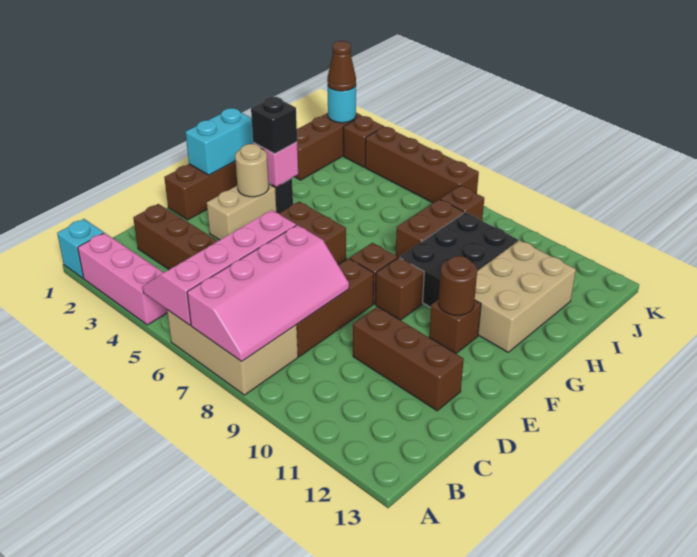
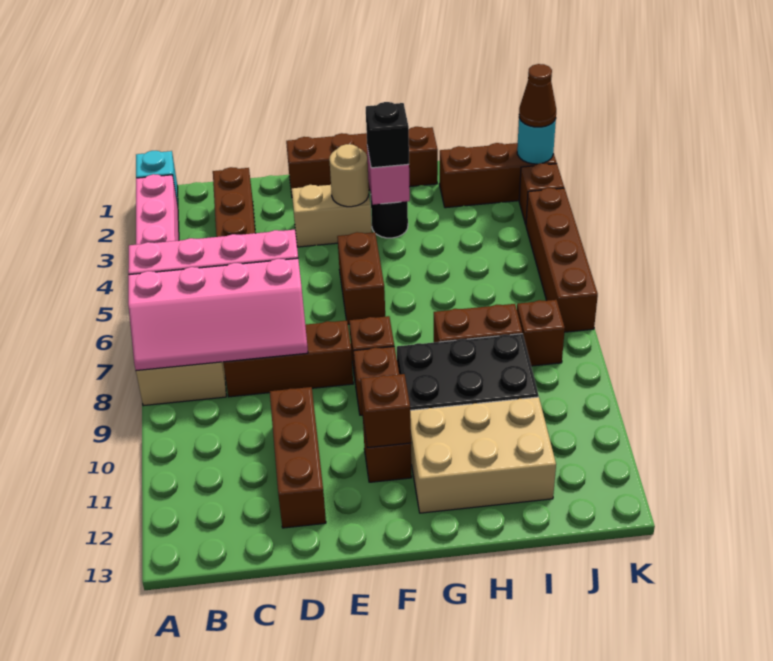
cyan 1x2 brick [186,108,253,175] -> none
brown 1x1 round brick [439,256,477,315] -> brown 1x1 brick [361,374,411,448]

